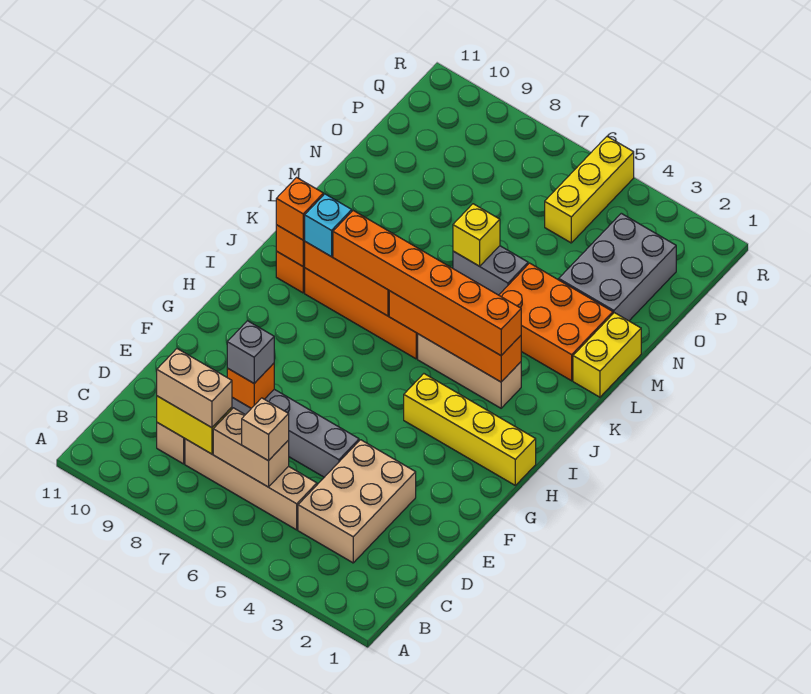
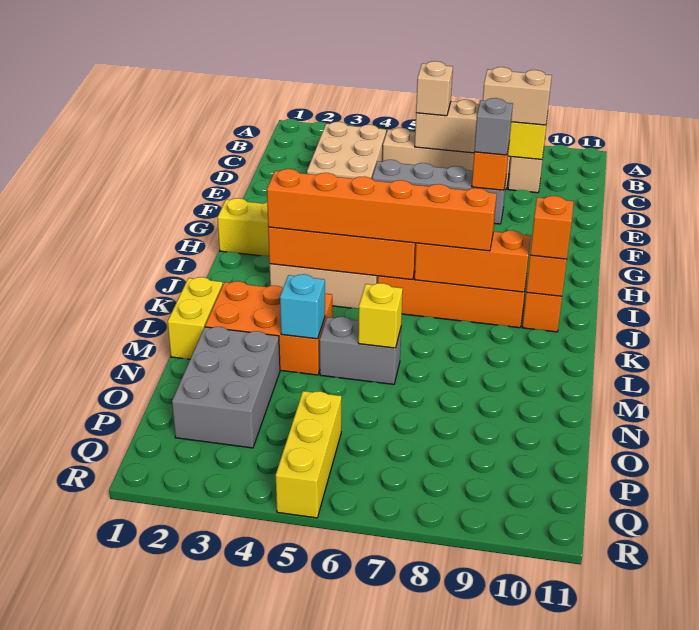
cyan 1x1 brick [305,194,352,256] -> cyan 1x1 brick moved to [280,274,325,339]

